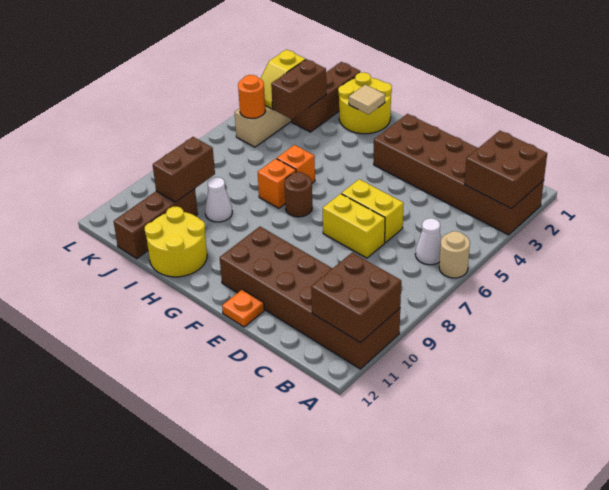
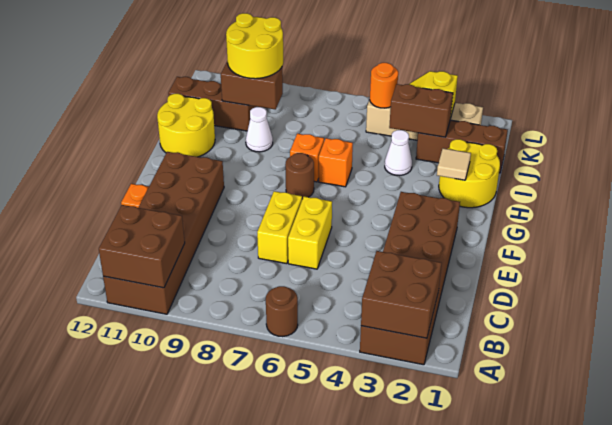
tan 1x1 round brick [439,231,470,278] -> brown 1x1 round brick [266,286,298,337]
white 1x1 cone [415,218,441,265] -> white 1x1 cone moved to [385,130,412,176]
none -> yellow 2x2 round brick [226,13,283,79]

